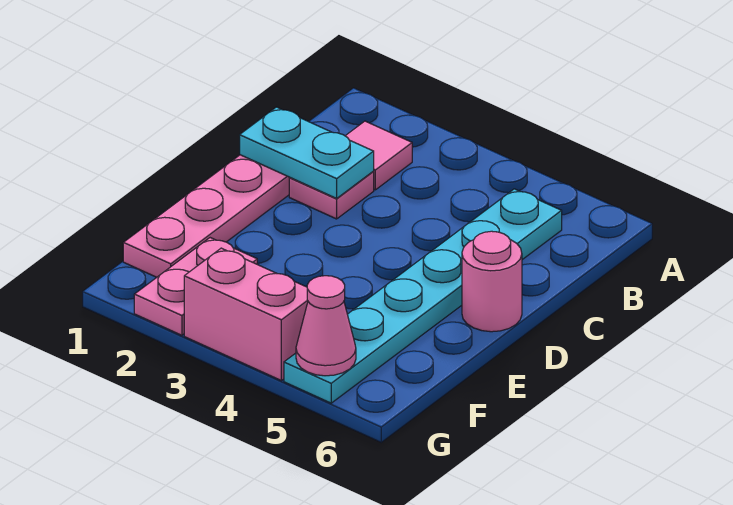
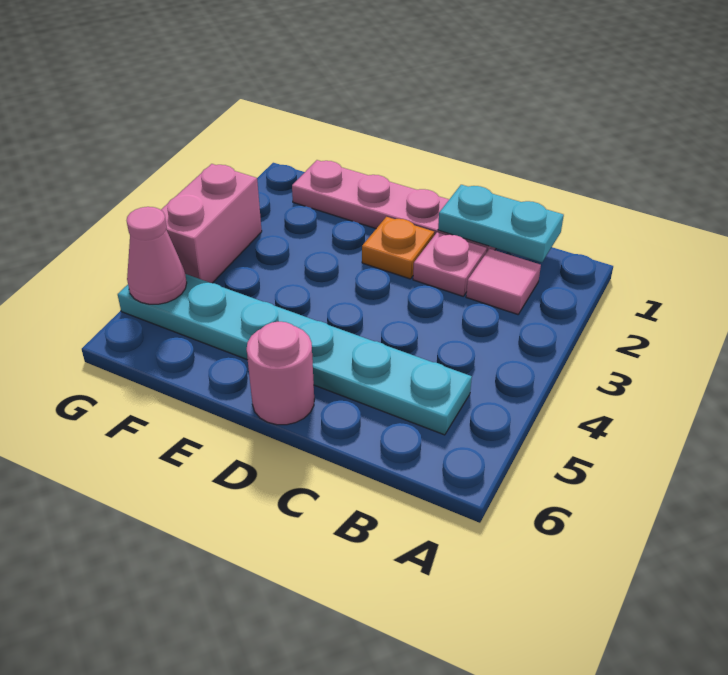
cyan 1x2 plate [240,107,374,198] -> cyan 1x2 plate turned to [438,185,564,262]
none -> orange 1x1 plate [362,217,434,279]
pink 1x2 plate [134,238,257,335] -> none

